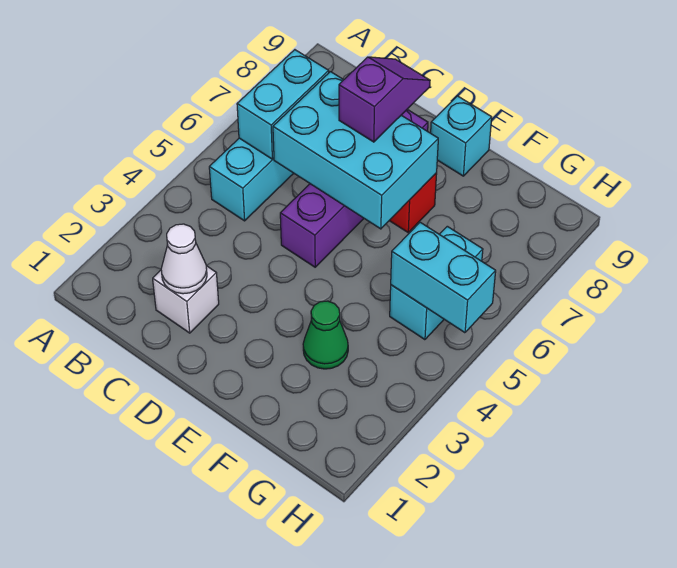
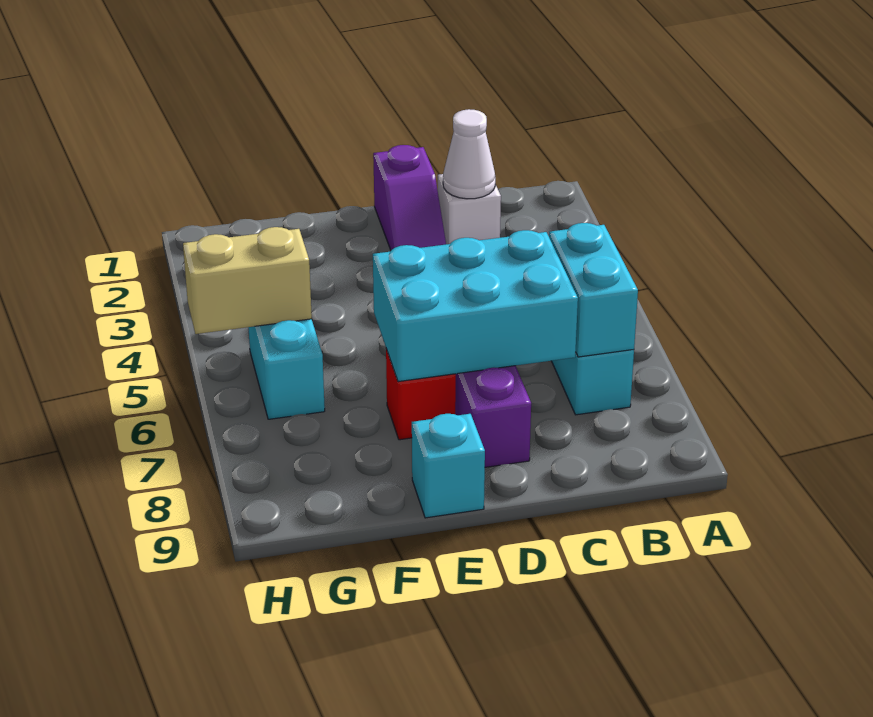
purple 1x2 slope [339,57,430,142] -> purple 1x2 slope moved to [373,145,446,250]
green 1x1 cone [303,301,348,369] -> none
cyan 1x2 brick [391,222,496,333] -> tan 1x2 brick [183,227,312,334]

